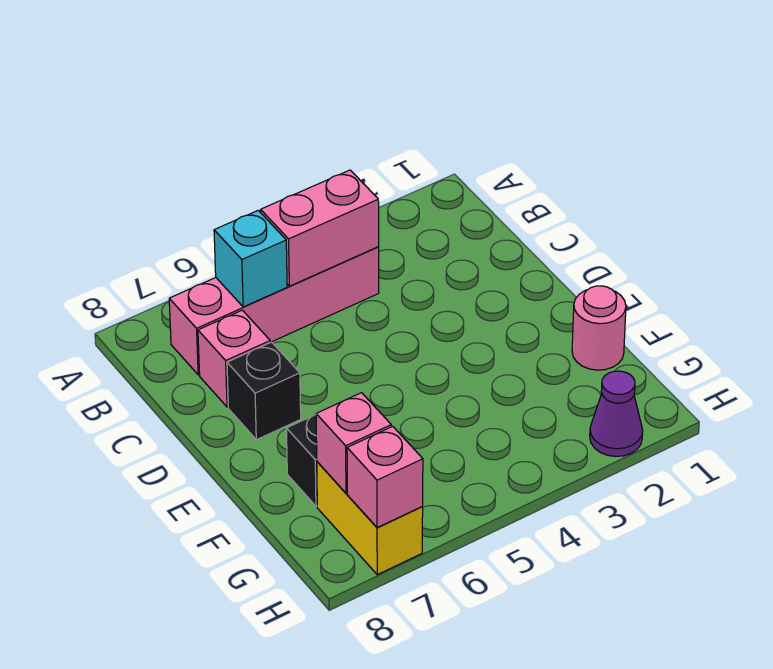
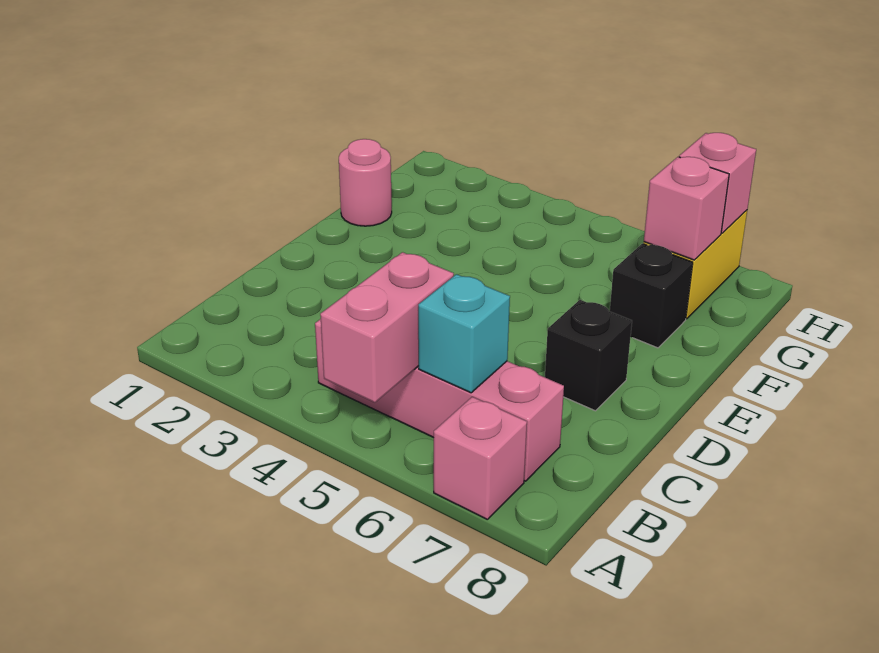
pink 1x2 brick [261,170,379,286] -> pink 1x2 brick turned to [320,252,454,402]
pink 1x1 brick [198,310,270,407] -> pink 1x1 brick moved to [434,397,527,520]
purple 1x1 cone [590,371,643,456] -> none

